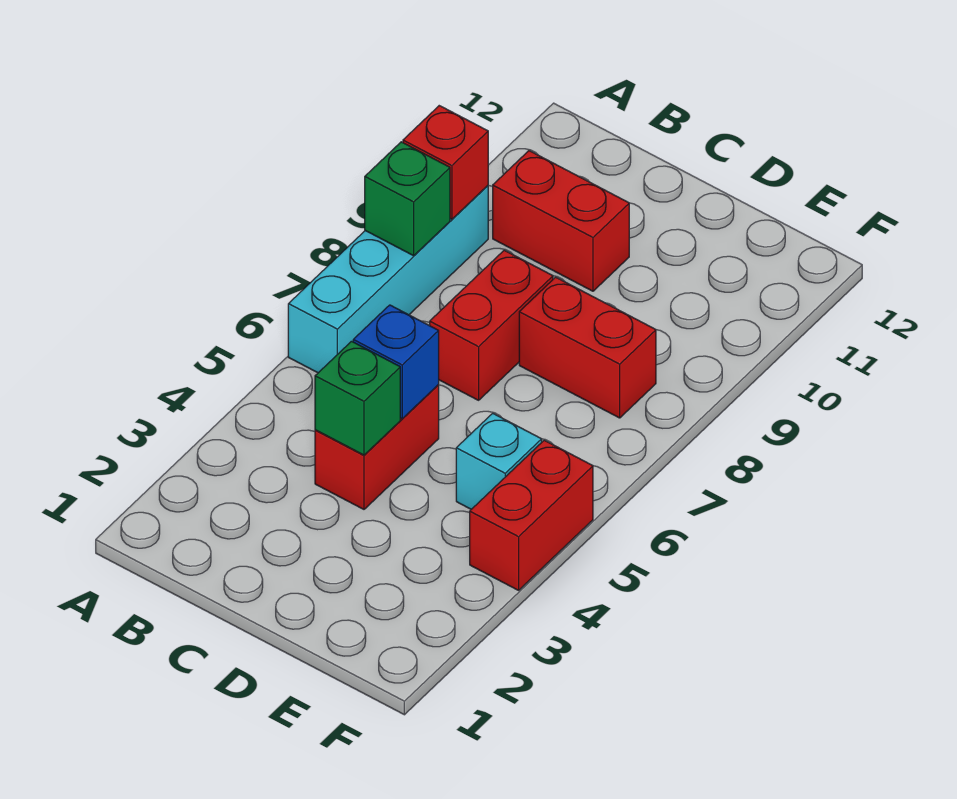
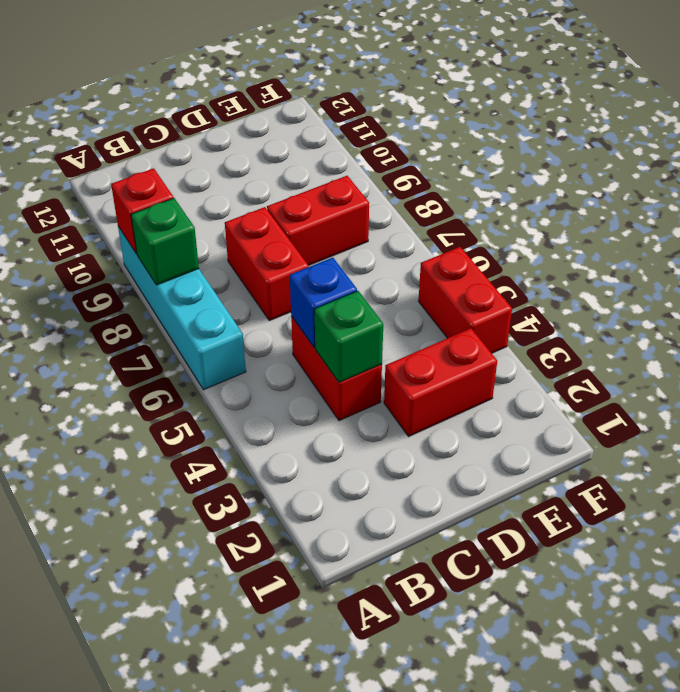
red 1x2 brick [493,151,629,291] -> red 1x2 brick moved to [384,328,497,436]
cyan 1x1 brick [456,413,542,509] -> none

